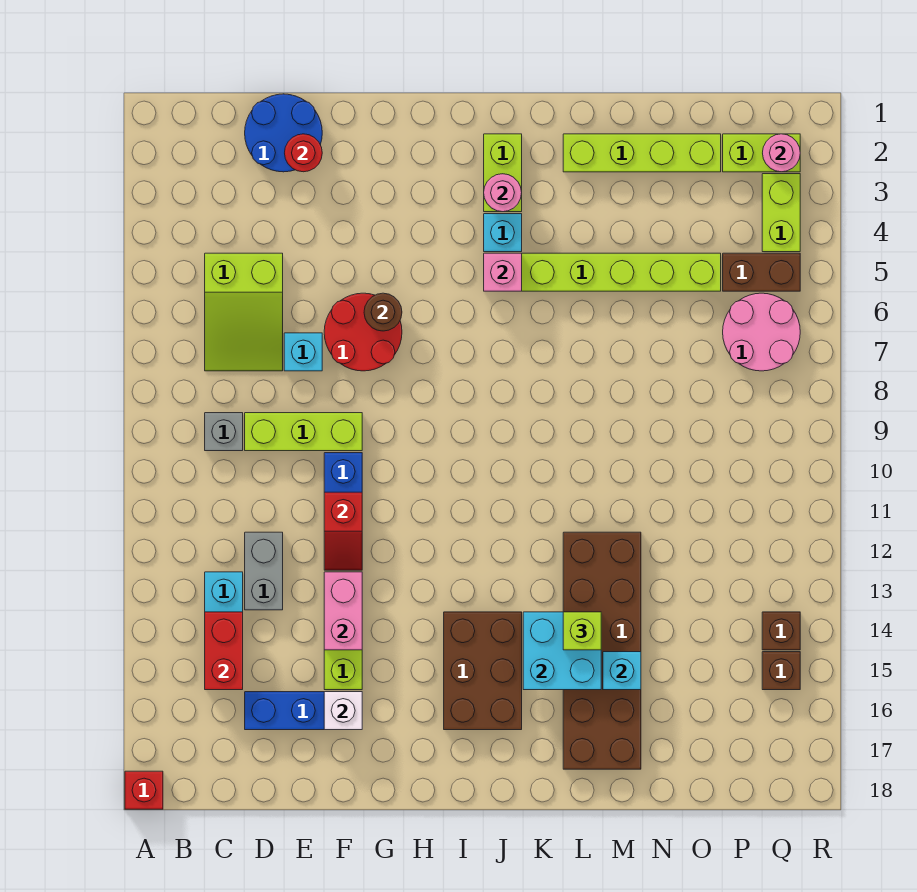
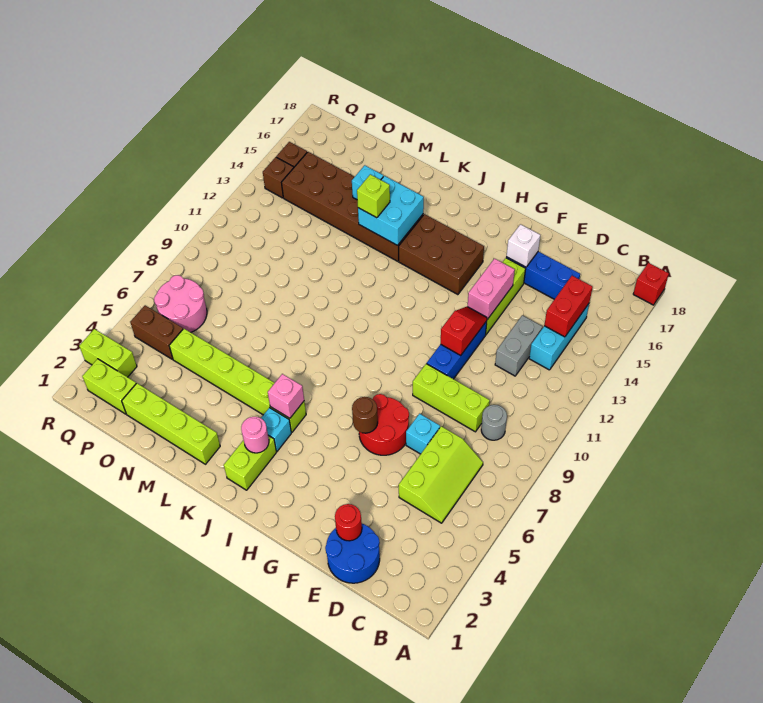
lime 2x3 slope [205,253,283,371] -> lime 2x3 slope turned to [399,426,483,523]
grey 1x1 brick [205,413,243,451] -> grey 1x1 round brick [481,405,507,440]
brown 2x3 brick [444,612,522,730] -> brown 2x3 brick turned to [399,214,484,295]
brown 2x6 brick [563,532,641,769] -> brown 2x6 brick turned to [281,152,423,261]
pink 1x1 round brick [763,134,800,172] -> none
lime 1x2 brick [762,174,800,252] -> lime 1x2 brick turned to [79,329,137,377]

